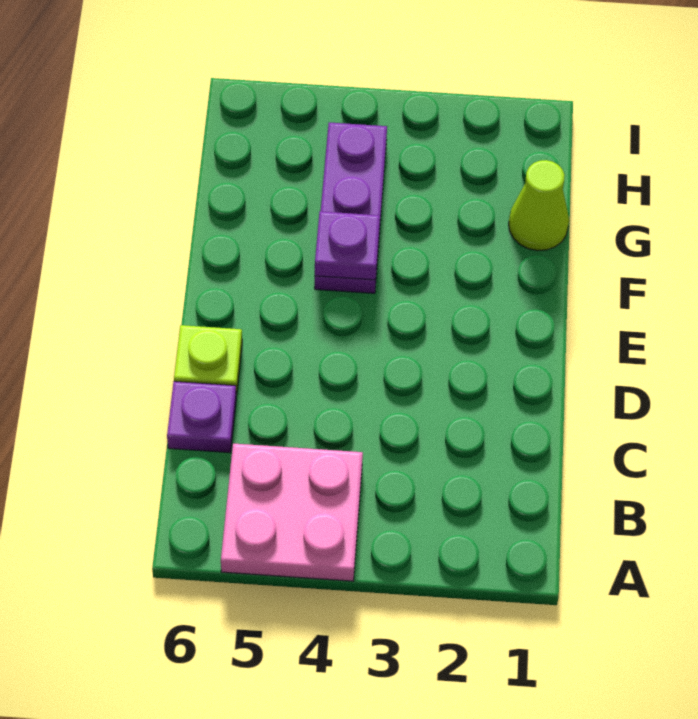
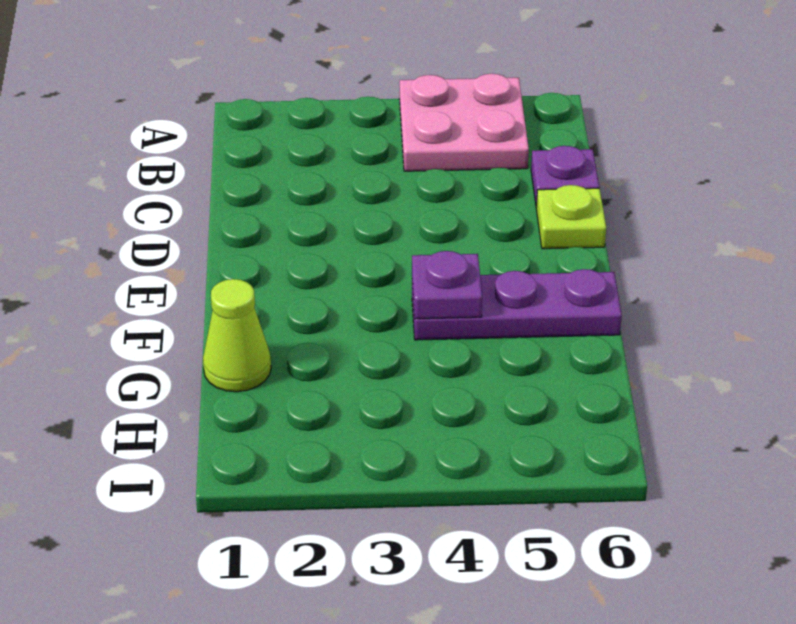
purple 1x3 plate [315,122,387,293] -> purple 1x3 plate turned to [412,269,622,340]

